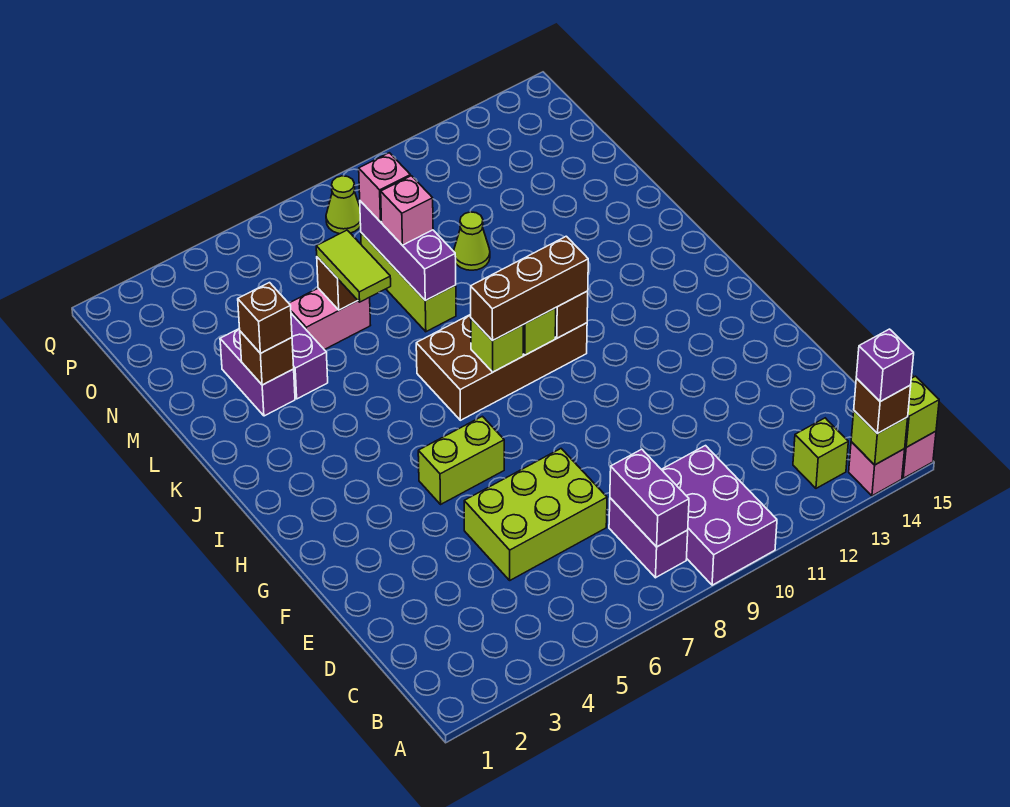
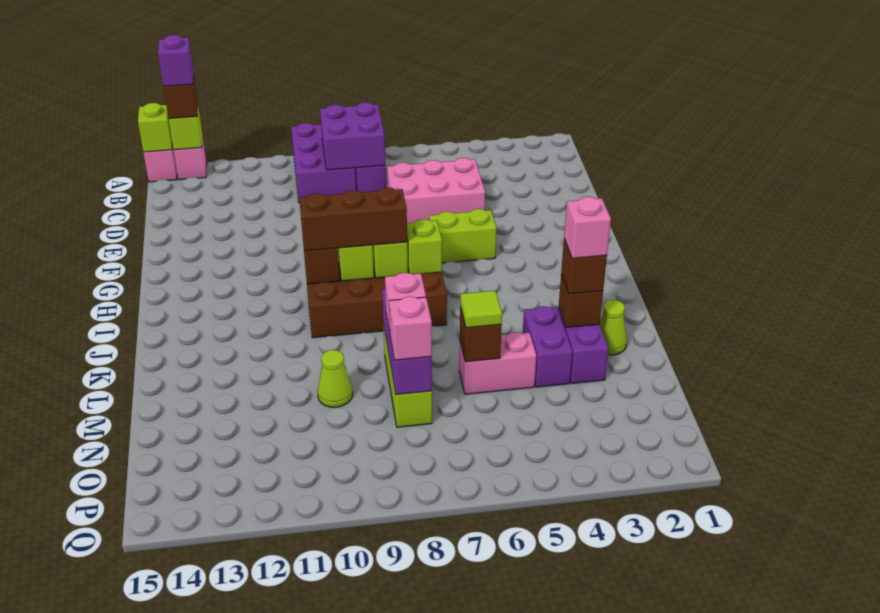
purple 1x2 brick [610,449,689,547] -> purple 2x2 brick [320,102,385,170]
lime 1x1 brick [793,418,848,488] -> lime 1x1 brick moved to [407,219,442,274]
lime 2x3 brick [464,449,607,580] -> pink 2x3 brick [387,158,485,223]
none -> pink 1x1 brick [564,197,611,258]
lime 1x2 tile [316,230,391,302] -> lime 1x1 tile [460,291,502,328]
lime 1x1 cone [326,176,361,234] -> lime 1x1 cone moved to [599,300,627,355]

